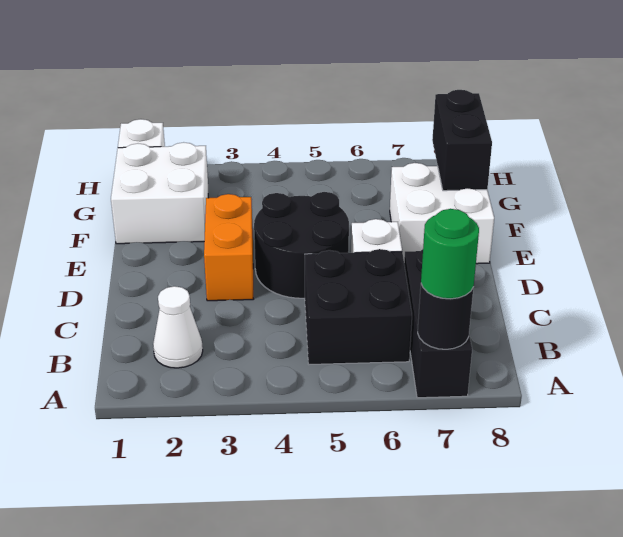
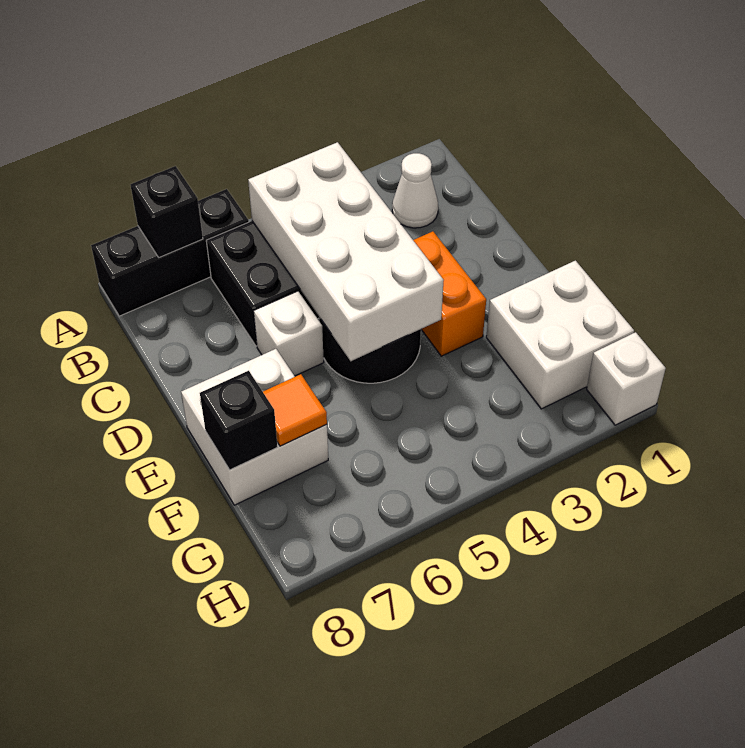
black 1x3 brick [404,249,472,398] -> black 1x3 brick turned to [91,189,249,316]
black 1x1 round brick [418,284,473,349] -> black 1x1 brick [130,166,203,257]
green 1x1 round brick [421,209,479,299] -> none
none -> white 2x4 brick [248,142,444,361]
none -> orange 1x1 tile [263,374,327,446]
black 1x2 brick [432,90,492,191] -> black 1x1 brick [200,371,278,470]

